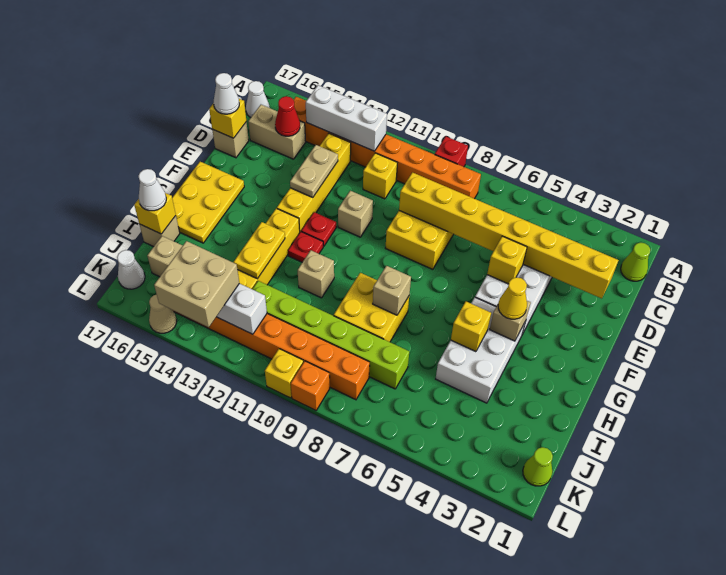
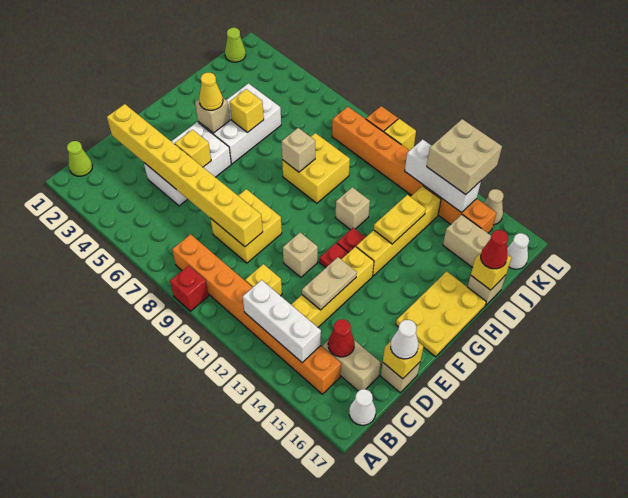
white 1x1 cone [138,169,166,211] -> red 1x1 cone [481,230,508,269]
lime 1x6 brick [252,281,409,389] -> none

